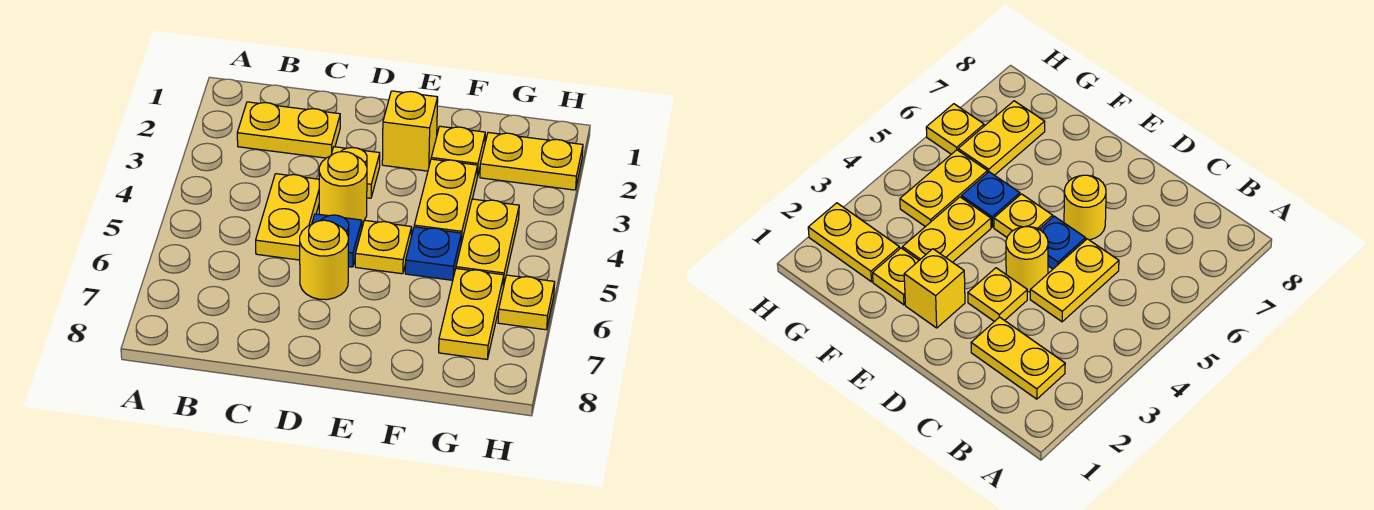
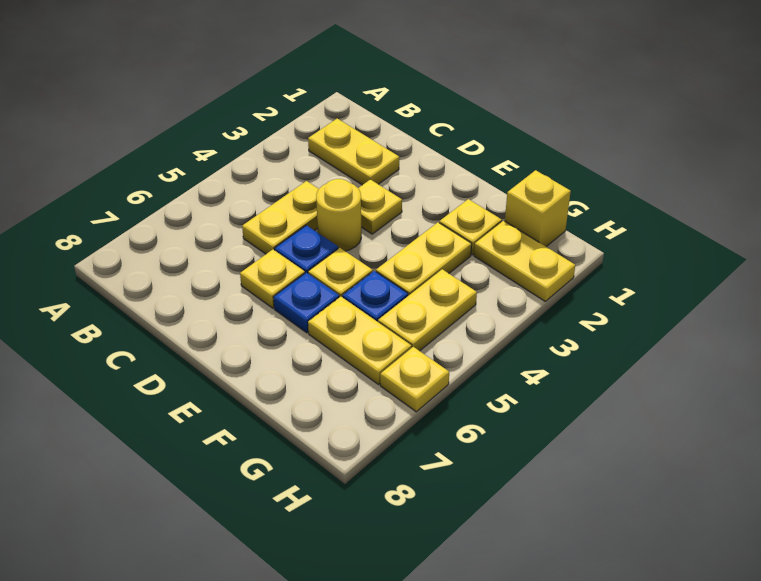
yellow 1x1 round brick [300,220,348,300] -> yellow 1x1 plate [240,250,305,308]
yellow 1x1 brick [382,91,438,171] -> yellow 1x1 brick moved to [505,170,571,247]
none -> blue 1x1 plate [273,273,339,333]
yellow 1x2 plate [439,268,504,359] -> yellow 1x2 plate turned to [308,297,411,384]

